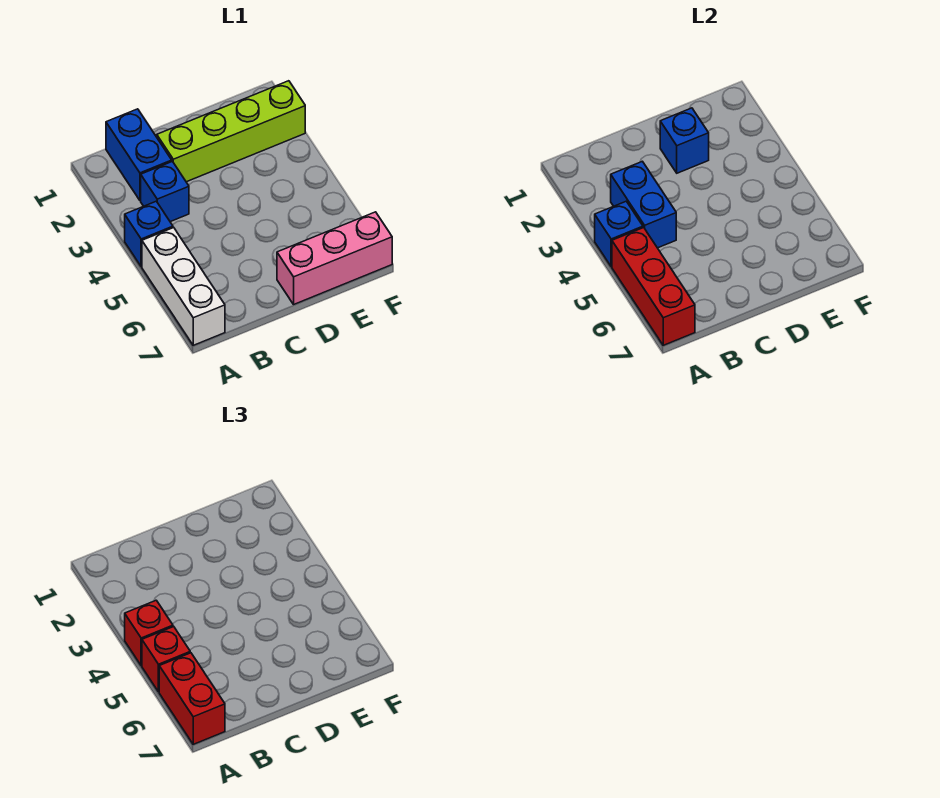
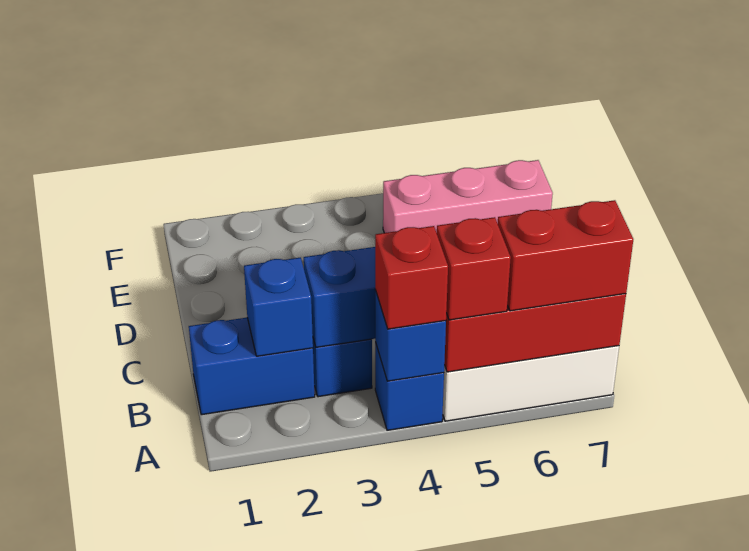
lime 1x4 brick [157,81,305,182] -> none
blue 1x1 brick [660,108,709,173] -> blue 1x1 brick moved to [244,258,313,356]
pink 1x3 brick [277,212,392,304] -> pink 1x3 brick turned to [383,160,553,233]

